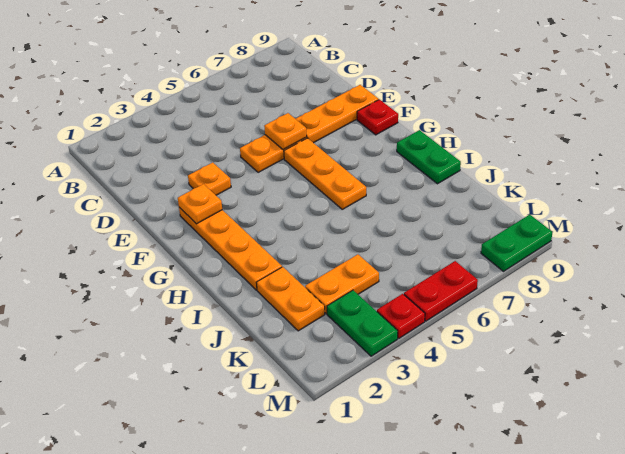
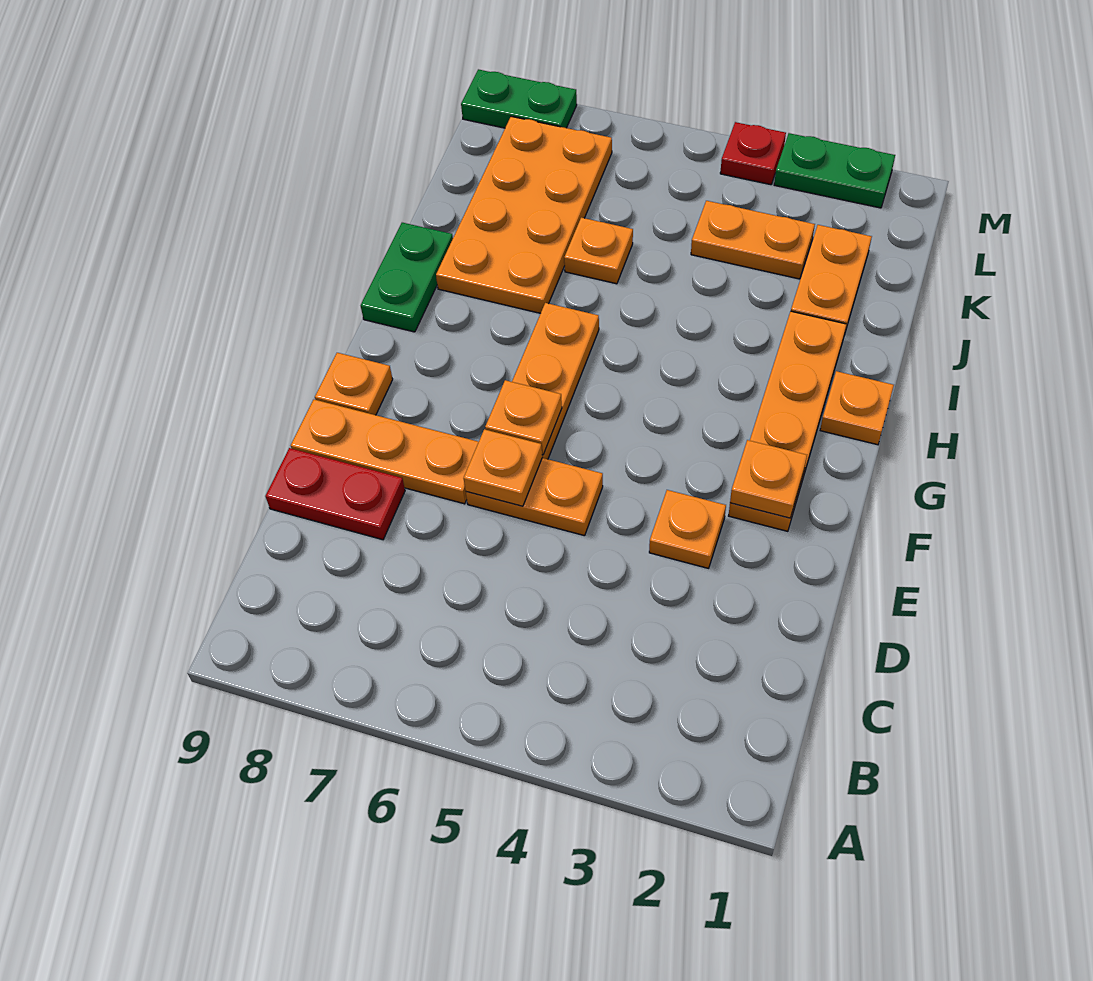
none -> orange 1x1 plate [485,380,562,455]
red 1x1 plate [357,99,398,135] -> orange 1x1 plate [315,353,393,415]
none -> orange 1x1 plate [820,371,894,445]
none -> orange 2x4 plate [436,117,612,313]
none -> orange 1x1 plate [564,218,633,284]
green 1x2 plate [327,290,398,356] -> green 1x2 plate turned to [774,133,895,208]
red 1x2 plate [404,261,478,321] -> red 1x2 plate moved to [265,448,405,540]

